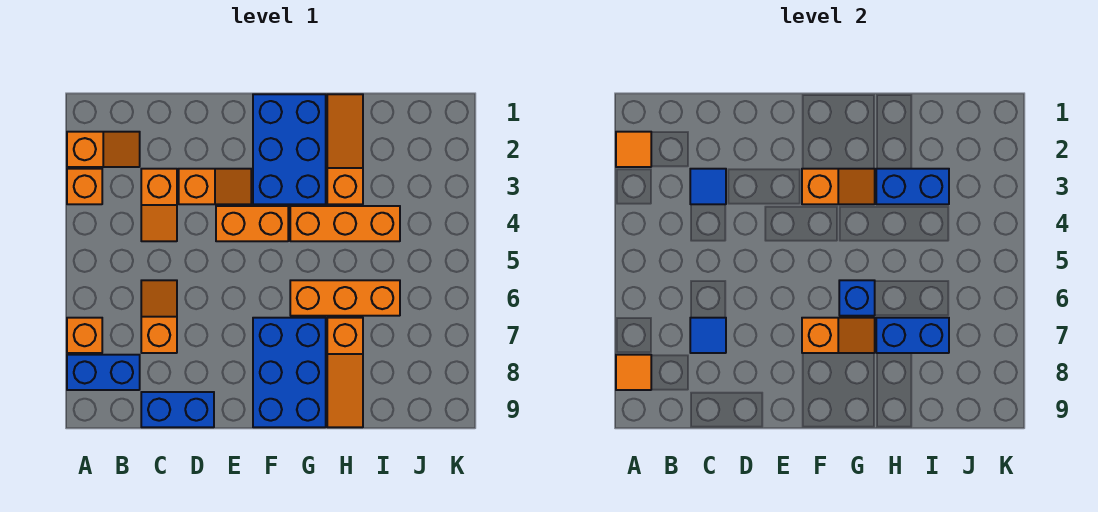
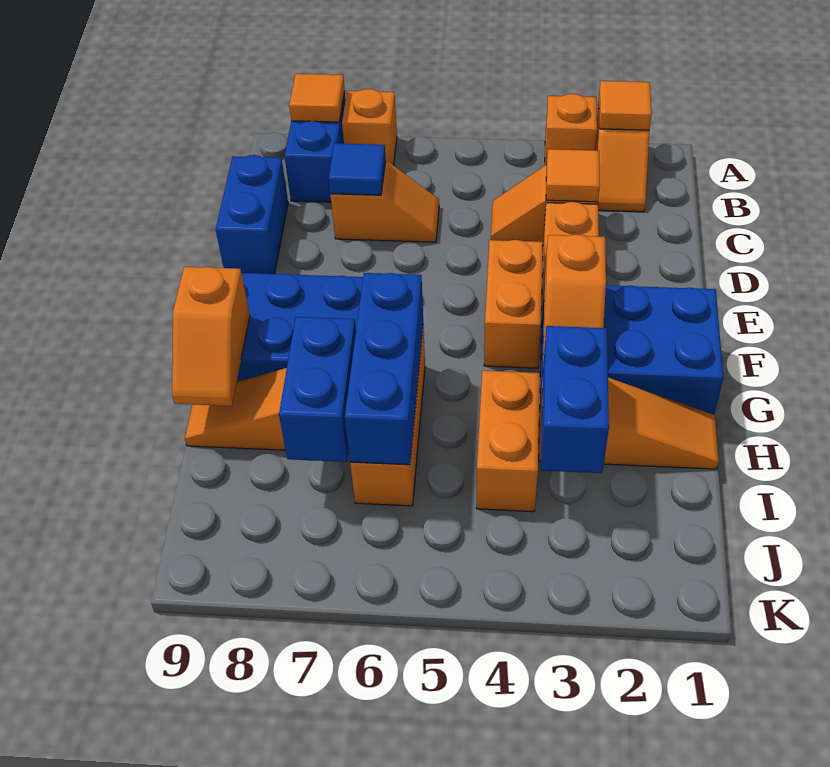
blue 1x1 tile [690,169,726,204] -> orange 1x1 tile [546,149,600,202]
orange 1x2 slope [802,318,875,353] -> orange 1x2 slope moved to [172,267,250,406]
orange 1x3 brick [290,206,400,241] -> orange 1x2 brick [476,371,540,512]
blue 1x1 brick [839,280,875,316] -> blue 1x3 brick [345,273,423,465]

